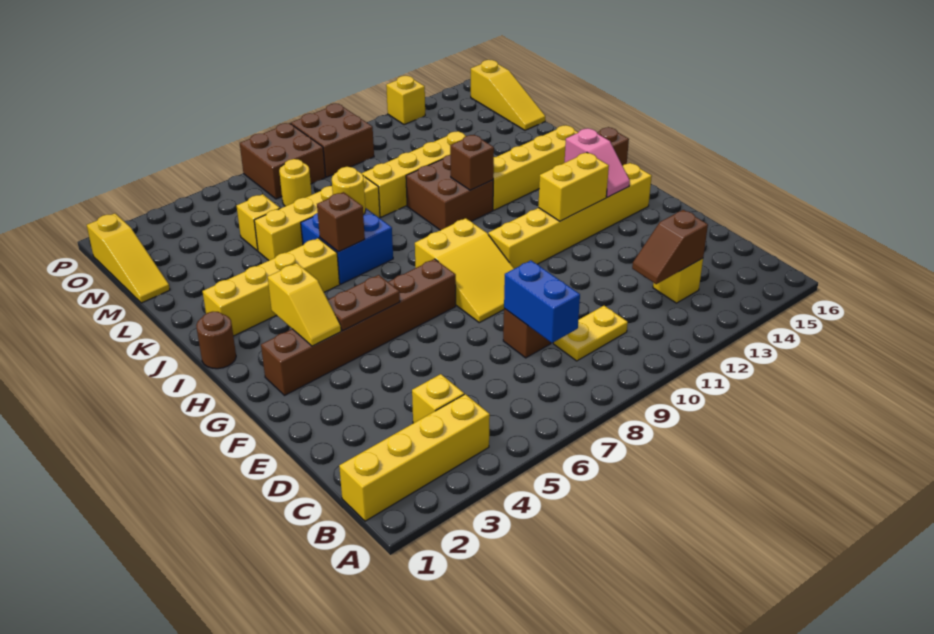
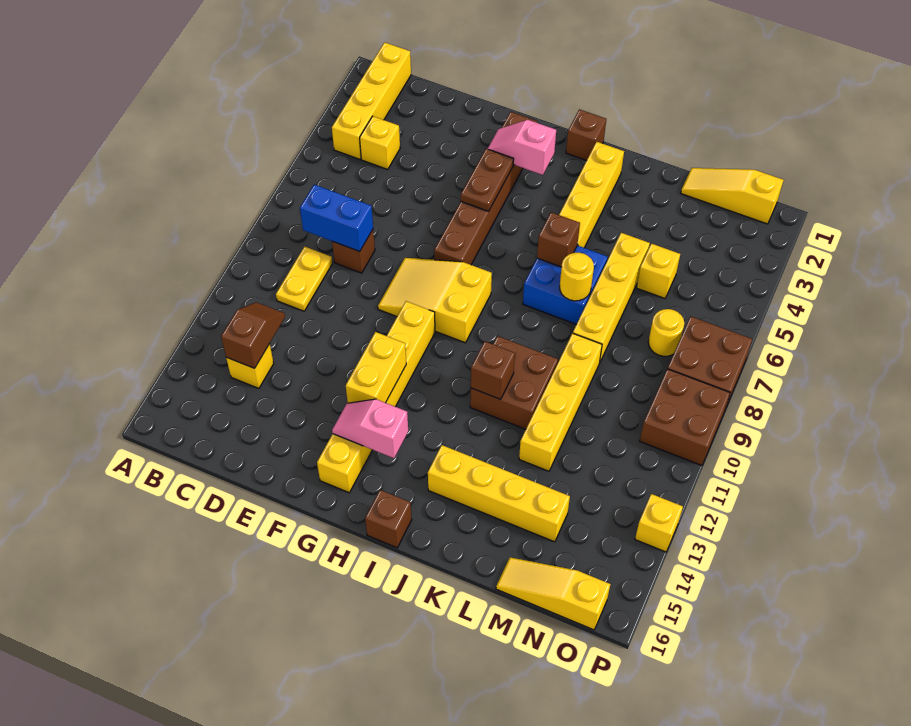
yellow 1x2 slope [268,263,341,346] -> pink 1x2 slope [488,120,556,175]
brown 1x1 round brick [196,312,236,369] -> brown 1x1 brick [566,109,606,161]
yellow 1x4 brick [493,125,578,210] -> yellow 1x4 brick turned to [428,445,570,542]

